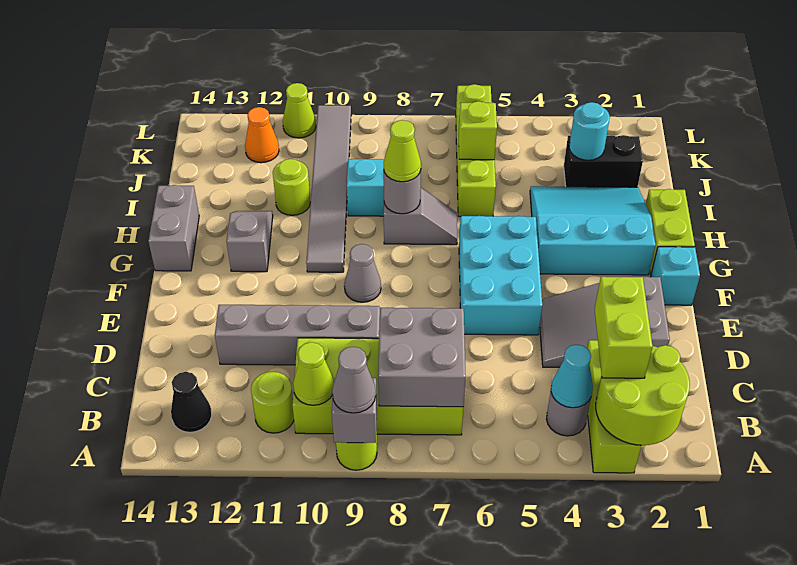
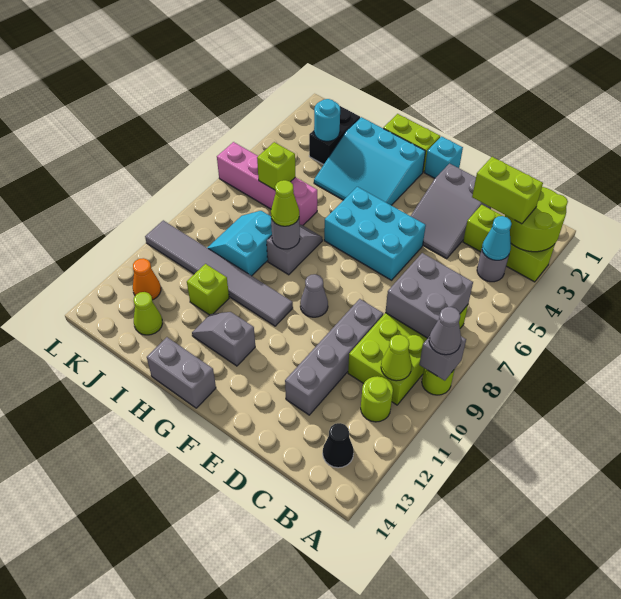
cyan 3x3 slope [530,186,655,275] -> cyan 3x3 slope turned to [314,117,426,205]
lime 1x4 brick [456,84,496,217] -> pink 1x4 brick [217,142,317,225]
lime 1x1 round brick [273,159,310,215] -> lime 1x1 brick [187,264,229,315]
lime 1x1 cone [283,83,316,138] -> lime 1x1 cone moved to [134,292,163,335]

